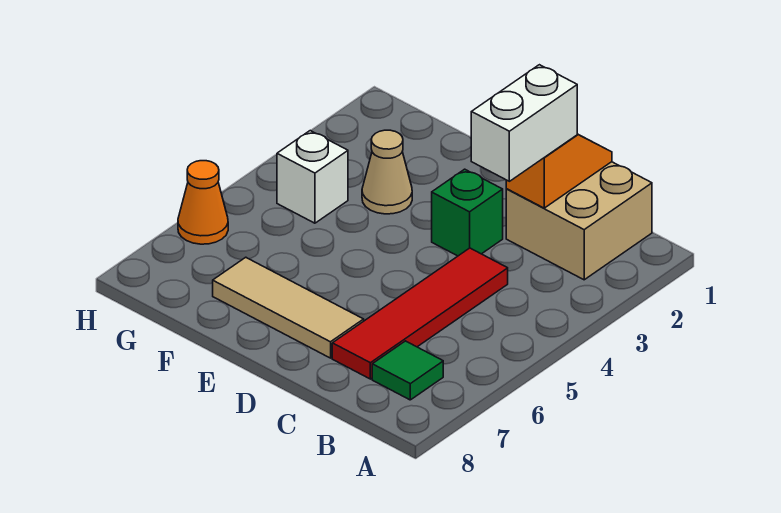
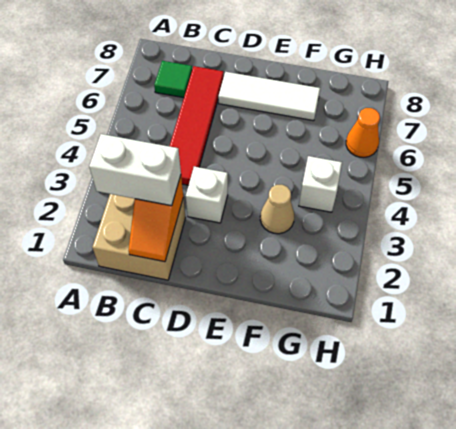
white 1x2 brick [471,65,577,181] -> white 1x2 brick turned to [89,134,181,206]
green 1x1 brick [432,169,503,256] -> white 1x1 brick [186,167,228,223]
tan 1x3 tile [213,257,364,358] -> white 1x3 tile [218,72,320,121]

